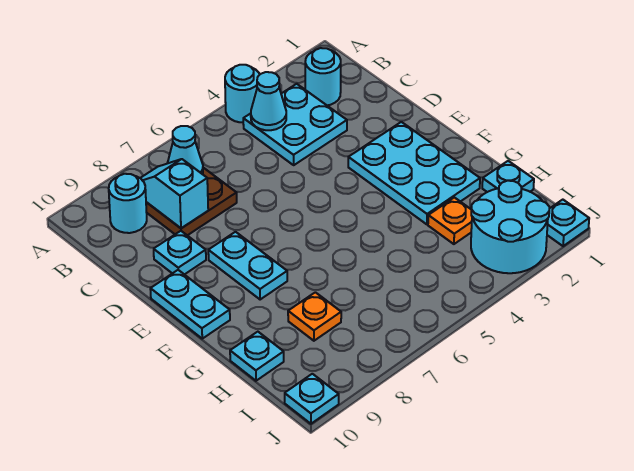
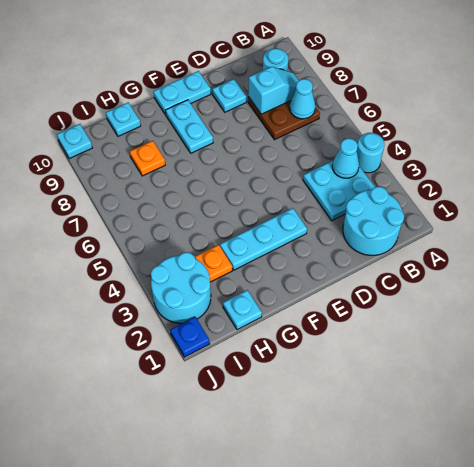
cyan 1x1 round brick [305,48,341,105] -> cyan 2x2 round brick [343,187,404,255]
cyan 2x3 plate [348,122,480,224] -> cyan 1x3 plate [220,208,307,270]
cyan 1x2 plate [208,232,287,300] -> cyan 1x2 plate turned to [166,100,213,153]
cyan 1x1 plate [547,200,589,246] -> blue 1x1 plate [170,317,210,357]

